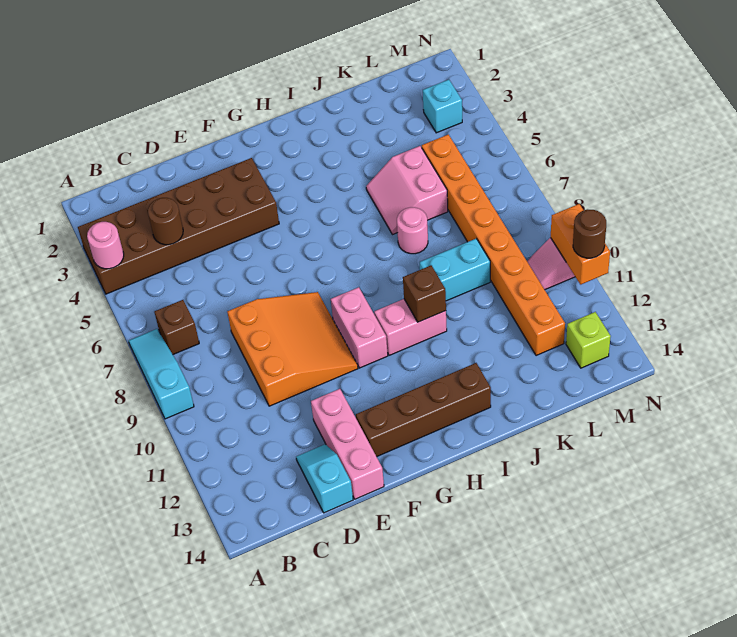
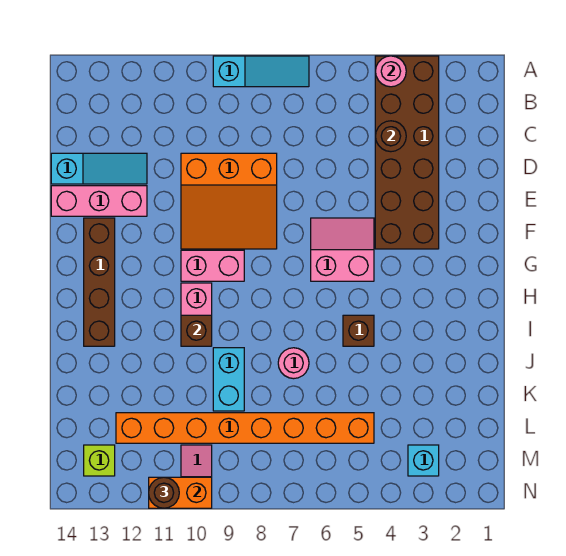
brown 1x1 brick [155,300,199,354] -> brown 1x1 brick moved to [343,315,374,346]
cyan 1x2 slope [296,444,353,513] -> cyan 1x3 slope [51,153,147,184]
pink 2x2 slope [366,146,448,235] -> pink 2x2 slope moved to [311,218,374,281]

